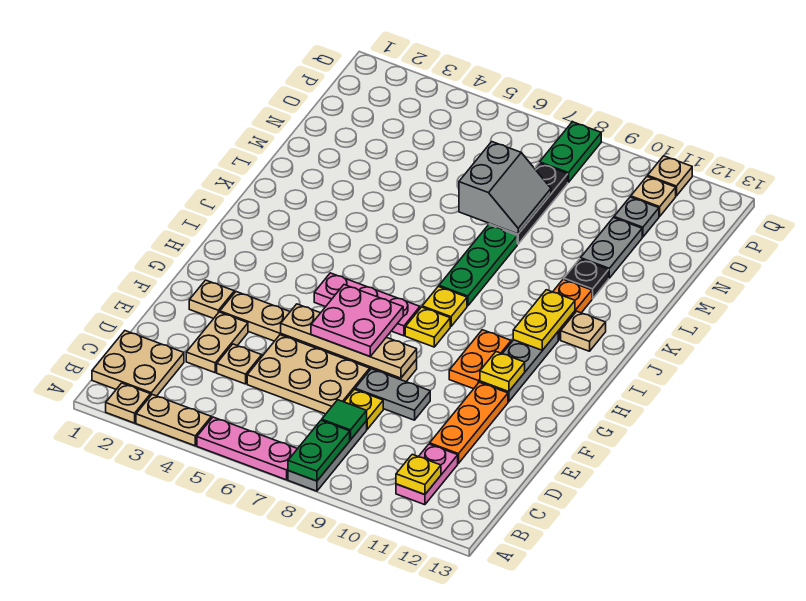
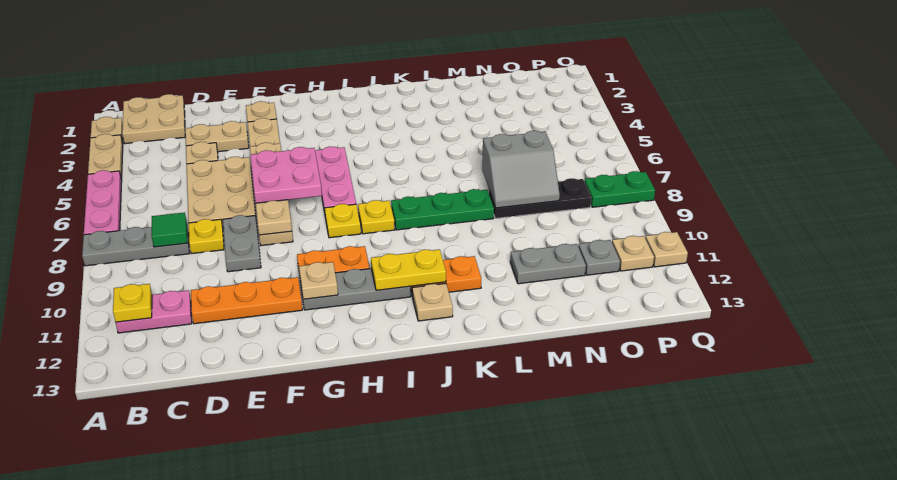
green 1x2 plate [288,420,350,481] -> none
yellow 1x1 plate [480,352,525,392] -> tan 1x1 plate [299,262,338,299]
black 1x1 plate [564,259,609,299] -> none

